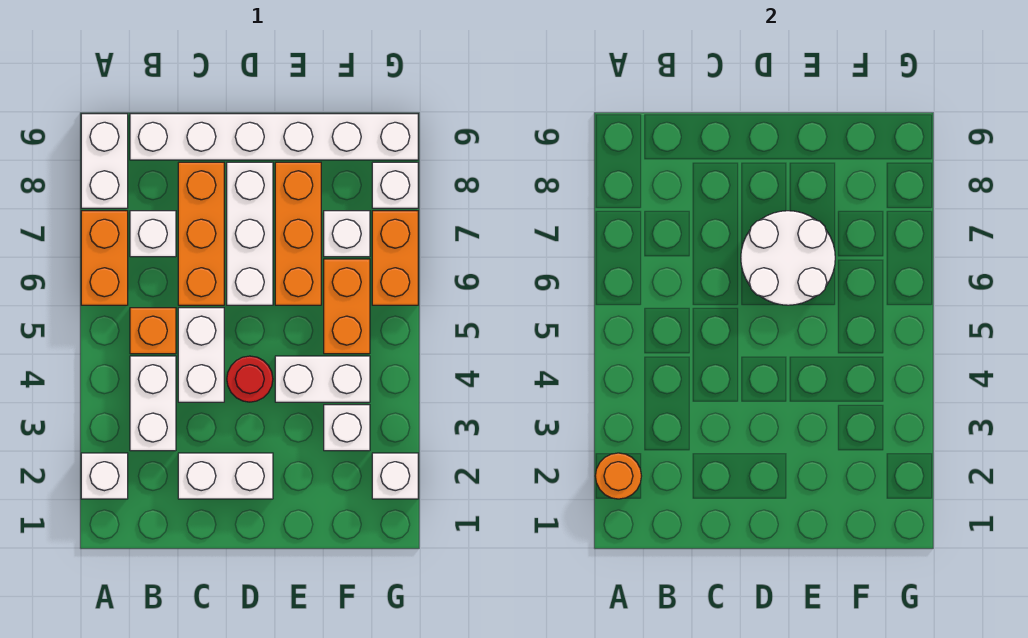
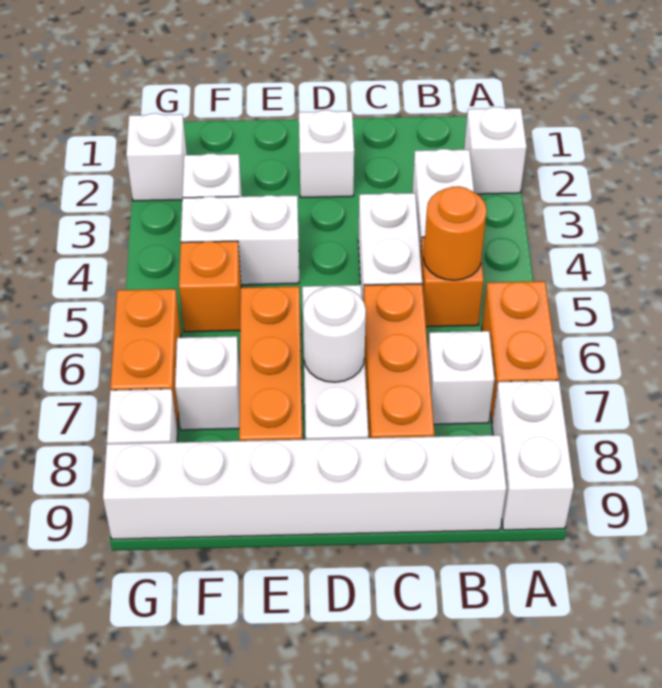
orange 1x1 round brick [595,453,641,499] -> orange 1x1 round brick moved to [424,186,487,280]
white 1x2 brick [178,453,273,499] -> white 1x1 brick [299,110,354,197]
red 1x1 round brick [227,356,273,402] -> none
white 2x2 round brick [741,211,835,305] -> white 1x1 round brick [303,286,366,382]
orange 1x2 brick [324,259,370,354] -> orange 1x1 brick [179,241,241,332]

